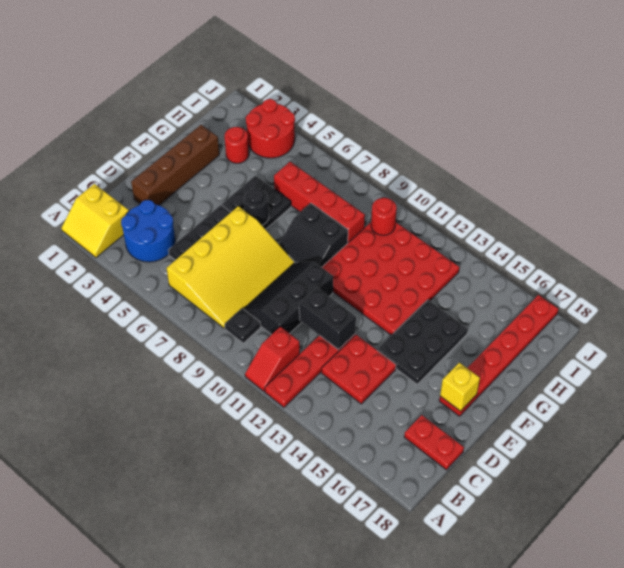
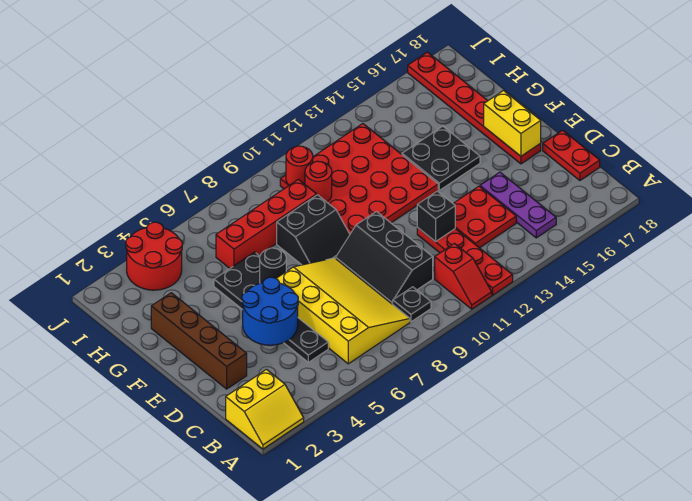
blue 2x2 round brick [121,200,175,262] -> blue 2x2 round brick moved to [242,277,298,345]
none -> purple 1x3 plate [480,172,556,238]
red 1x2 plate [404,415,464,470] -> red 1x2 plate turned to [543,130,600,180]
black 1x2 brick [299,287,356,350] -> black 1x1 brick [417,191,455,242]
black 2x3 plate [377,300,468,384] -> black 2x2 plate [402,126,480,190]
yellow 1x1 brick [440,363,480,411] -> yellow 1x2 brick [484,91,541,156]
red 1x1 round brick [225,127,249,163] -> red 1x1 round brick moved to [305,161,332,202]

